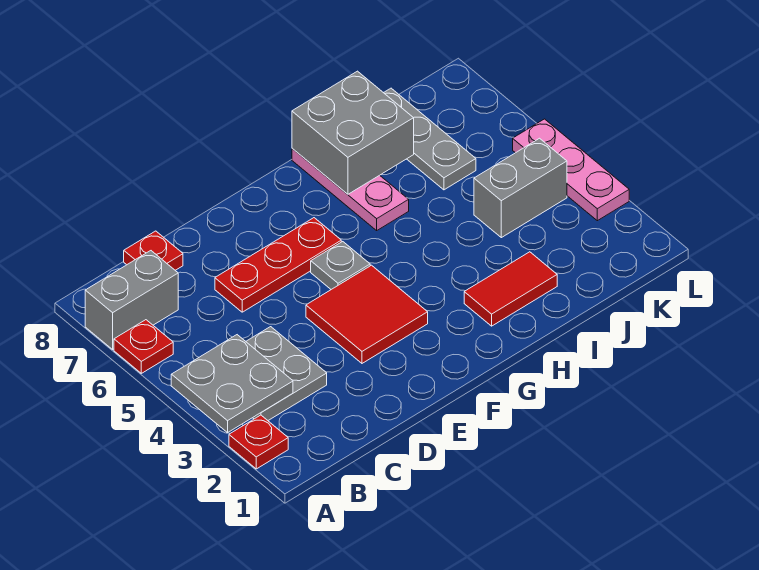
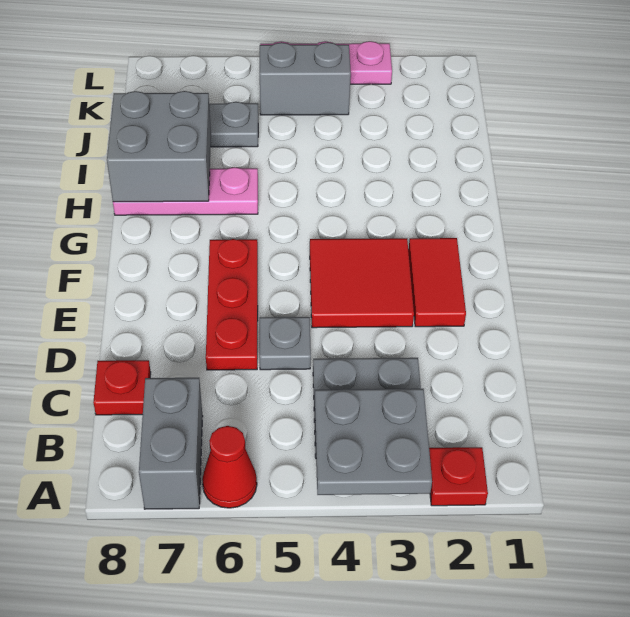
red 1x1 plate [114,320,173,373] -> red 1x1 cone [202,426,257,508]
grey 1x1 plate [311,242,370,289] -> grey 1x1 plate moved to [260,317,311,370]
red 1x2 tile [464,252,557,326] -> red 1x2 tile moved to [408,238,466,327]
grey 1x2 brick [474,138,567,238] -> grey 1x2 brick turned to [260,42,351,115]

